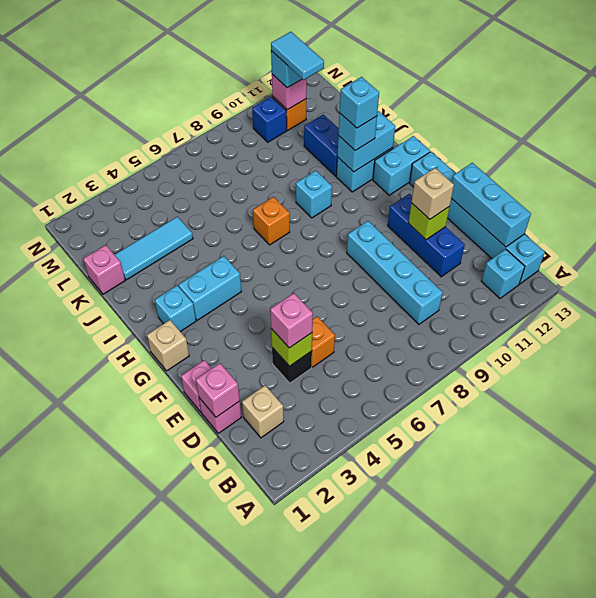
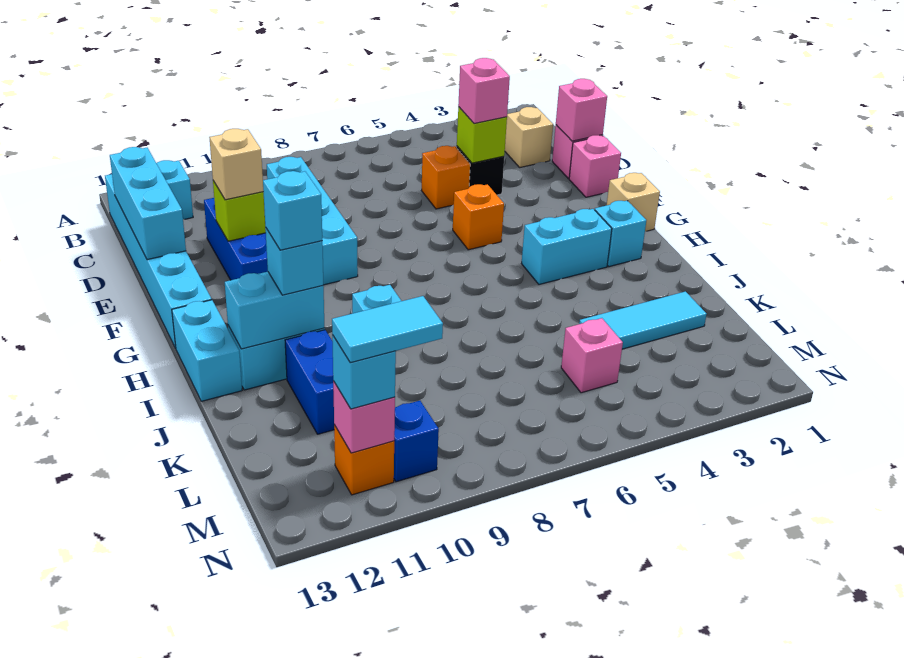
cyan 1x2 brick [373,136,430,195] -> cyan 1x2 brick turned to [172,300,242,401]
orange 1x1 brick [253,197,290,245] -> orange 1x1 brick moved to [453,184,504,250]
pink 1x1 brick [83,245,125,294] -> pink 1x1 brick moved to [561,318,623,393]
cyan 1x2 tile [271,32,324,80] -> cyan 1x2 tile turned to [332,296,443,363]

